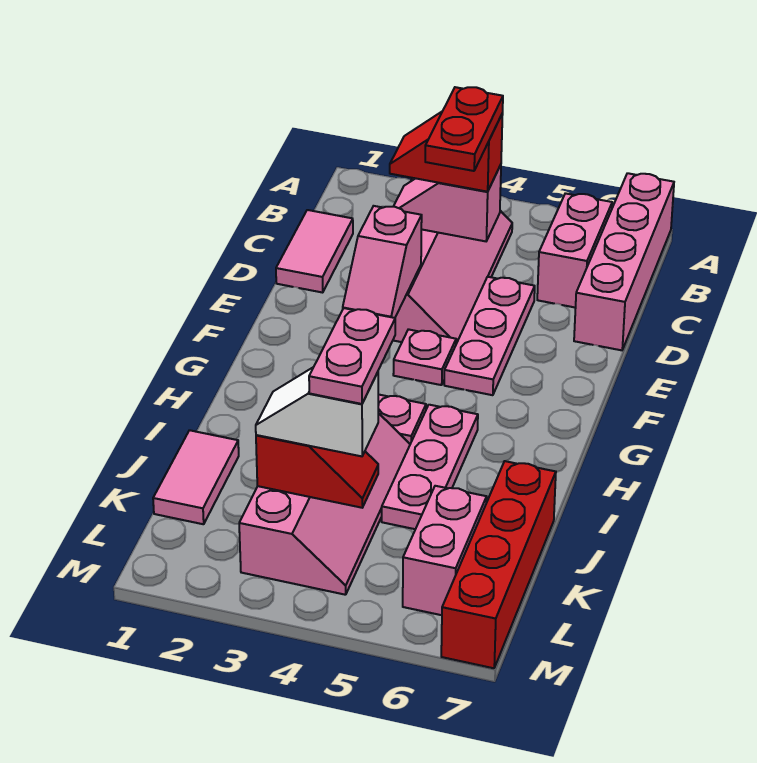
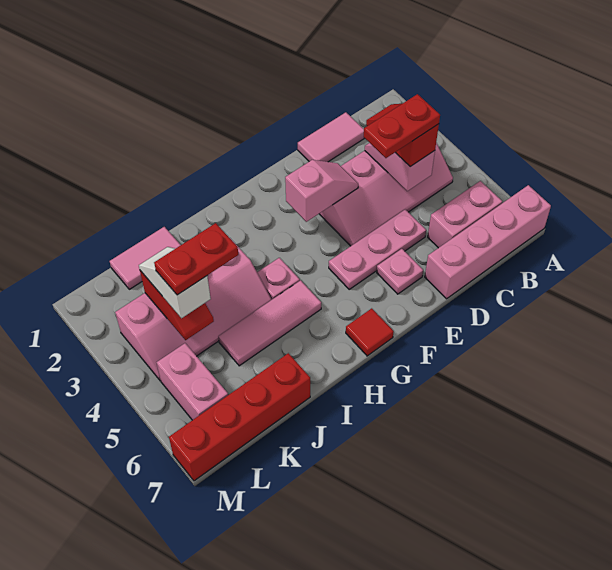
pink 1x2 slope [343,206,422,318] -> pink 1x2 slope turned to [285,160,358,222]
pink 1x1 plate [393,329,456,385] -> pink 1x1 plate moved to [377,249,423,294]
none -> red 1x1 tile [346,308,394,356]
pink 1x3 plate [382,405,478,529] -> pink 1x3 tile [218,280,321,366]
pink 1x2 plate [309,308,395,404] -> red 1x2 plate [154,223,238,295]
pink 1x2 brick [403,486,487,615] -> pink 1x2 brick turned to [157,343,228,420]

